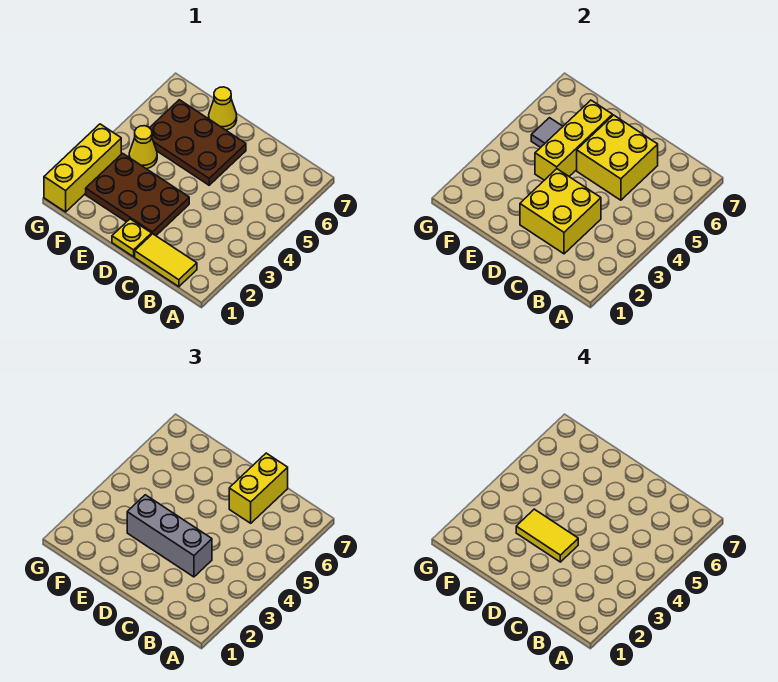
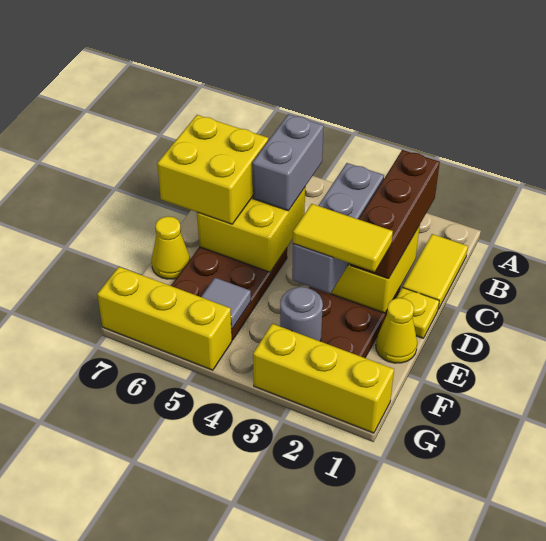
none -> brown 1x3 brick [350,150,440,279]
none -> grey 1x2 brick [252,114,324,211]
yellow 1x2 brick [229,453,288,523] -> yellow 2x2 brick [157,115,268,224]
yellow 1x2 tile [516,509,578,562] -> yellow 1x2 tile turned to [293,204,393,272]
yellow 1x3 brick [535,100,612,180] -> yellow 1x3 brick moved to [97,267,232,370]
none -> grey 1x1 round brick [280,287,323,341]
yellow 1x1 cone [129,126,157,169] -> yellow 1x1 cone moved to [376,298,417,363]

